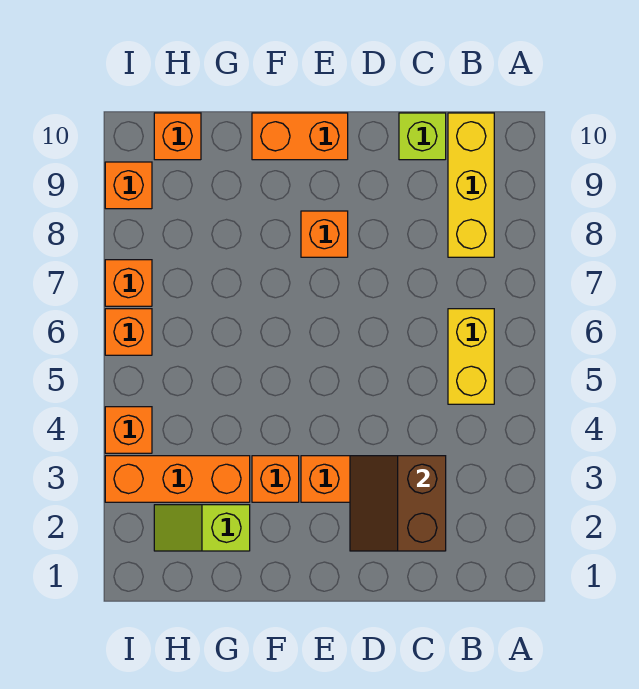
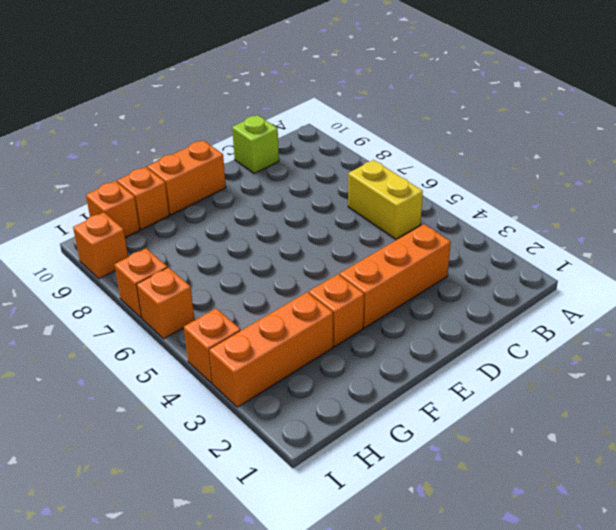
yellow 1x3 brick [448,113,494,257] -> none
brown 2x2 slope [350,456,446,551] -> none
orange 1x1 brick [301,211,348,257] -> orange 1x1 brick moved to [117,167,169,230]
lime 1x2 slope [154,505,250,551] -> none

